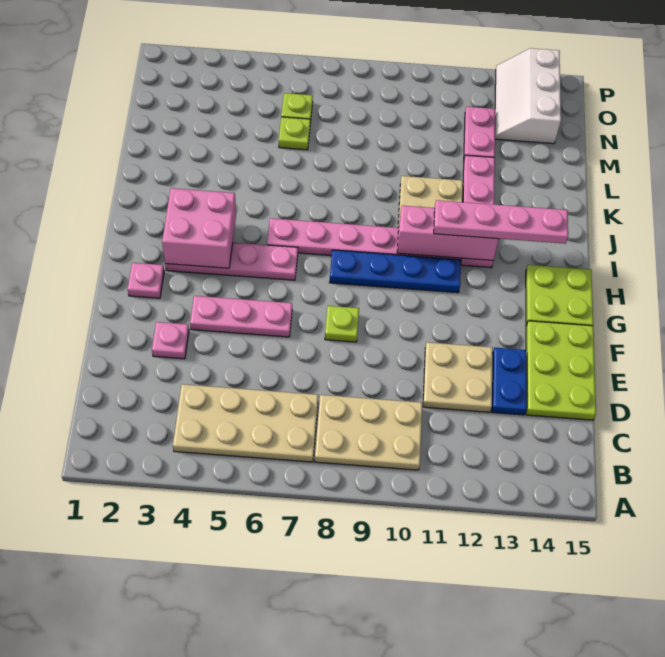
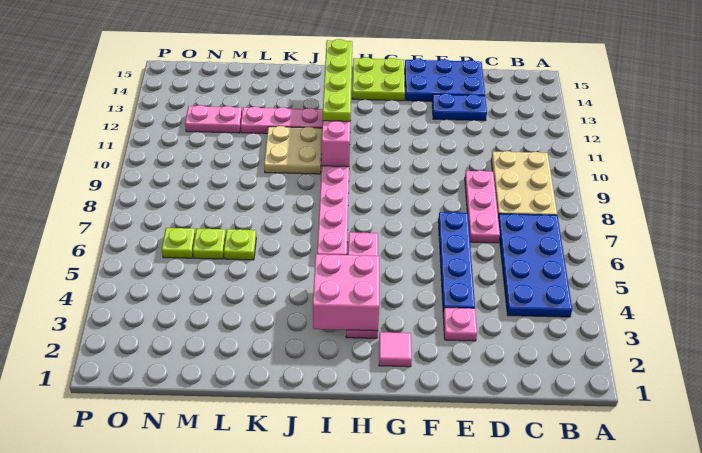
tan 2x4 plate [173,384,318,462] -> blue 2x4 plate [498,214,572,317]
tan 2x2 plate [423,342,493,412] -> none
lime 2x3 plate [526,321,596,420] -> blue 2x3 plate [405,59,485,101]
pink 1x3 plate [190,296,292,337] -> pink 1x3 plate moved to [465,170,500,243]
lime 1x1 plate [325,306,359,342] -> lime 1x1 plate moved to [224,229,256,260]
pink 1x1 plate [128,263,164,298] -> pink 1x1 tile [379,332,412,367]
blue 1x4 plate [329,250,461,293] -> blue 1x4 plate moved to [438,212,475,313]
pink 1x4 plate [434,200,568,244] -> lime 1x4 plate [323,39,352,121]
white 2x3 slope [495,48,561,144] -> none

